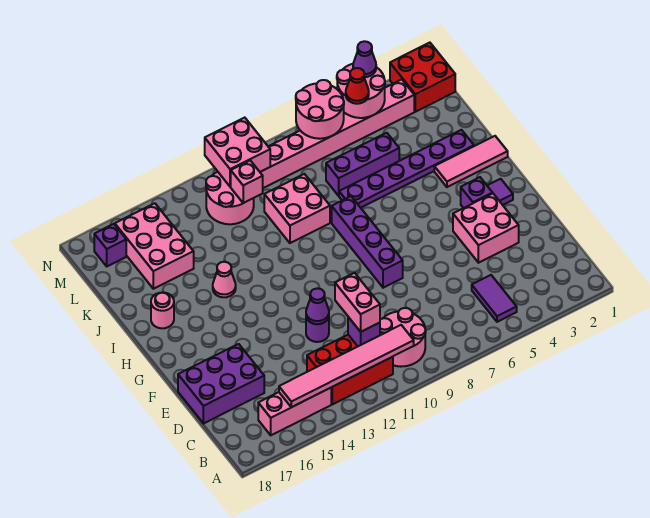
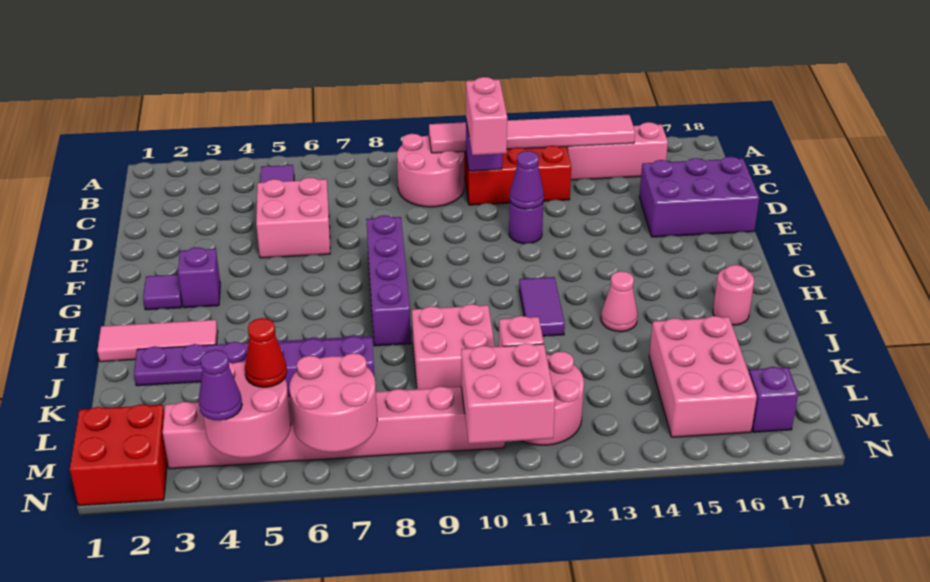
pink 2x2 brick [453,194,519,263] -> pink 2x2 brick moved to [256,177,330,258]
none -> purple 1x2 tile [519,277,565,336]

